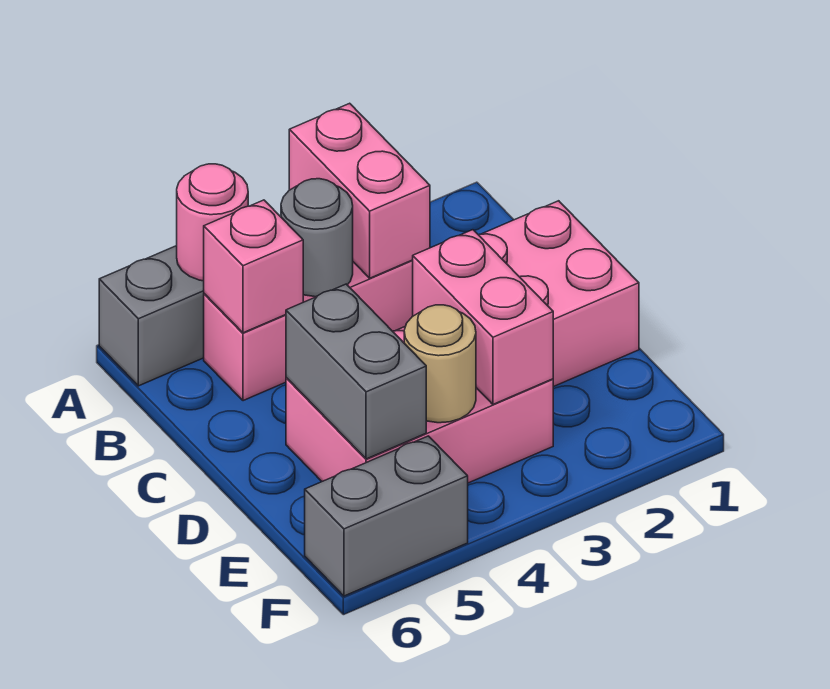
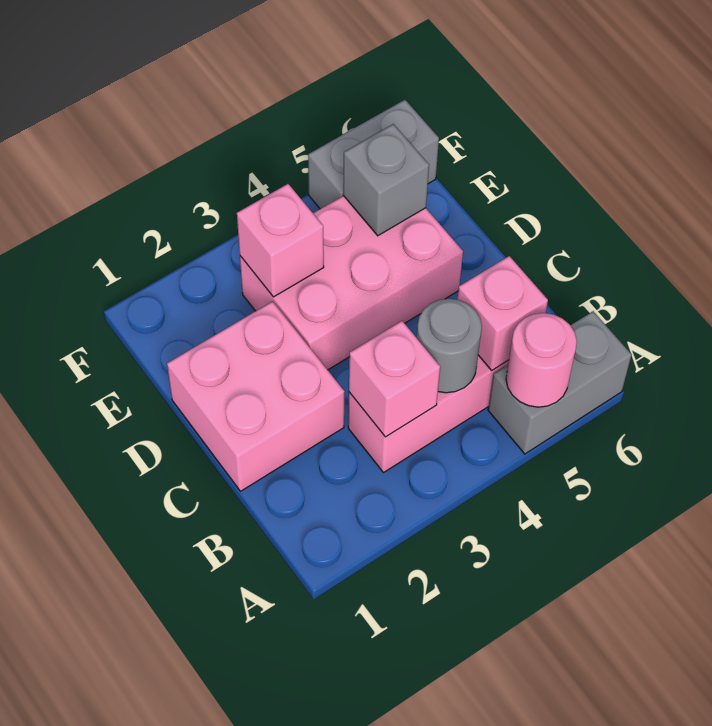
pink 1x2 brick [289,103,430,278] -> pink 1x1 brick [349,321,440,437]
pink 1x2 brick [413,230,553,404] -> pink 1x1 brick [237,184,324,297]
grey 1x2 brick [286,284,426,459] -> grey 1x1 brick [343,124,429,236]
tan 1x1 round brick [404,305,476,423] -> none

